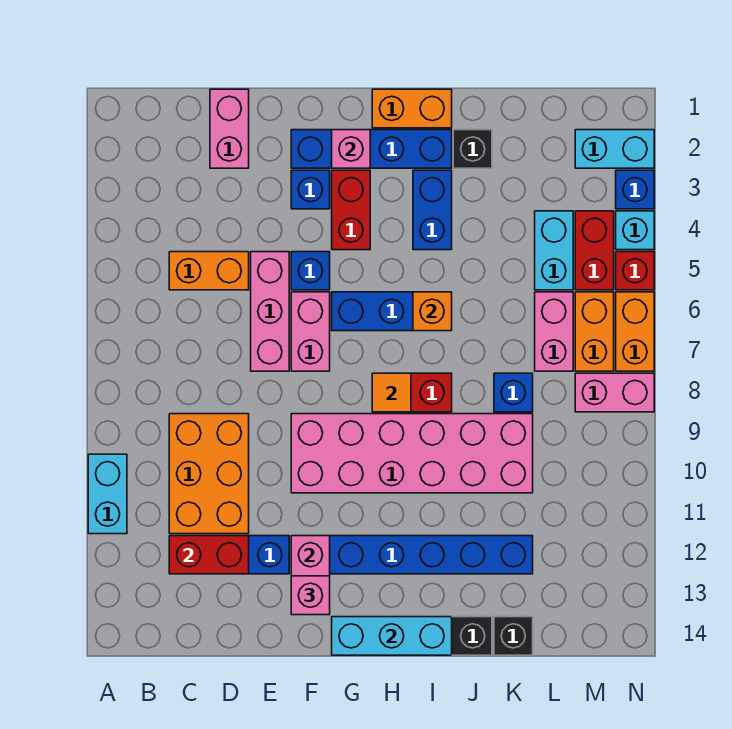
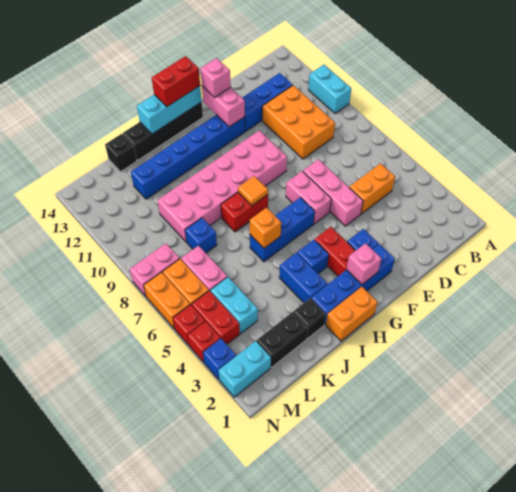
red 1x2 brick [169,536,249,574] -> red 1x2 brick moved to [152,56,200,107]
pink 1x2 brick [210,89,249,168] -> none
blue 1x1 brick [291,252,330,290] -> blue 1x1 brick moved to [297,240,329,274]
none -> black 1x2 brick [257,312,308,367]
cyan 1x1 brick [616,211,654,250] -> red 1x1 brick [188,321,221,362]

